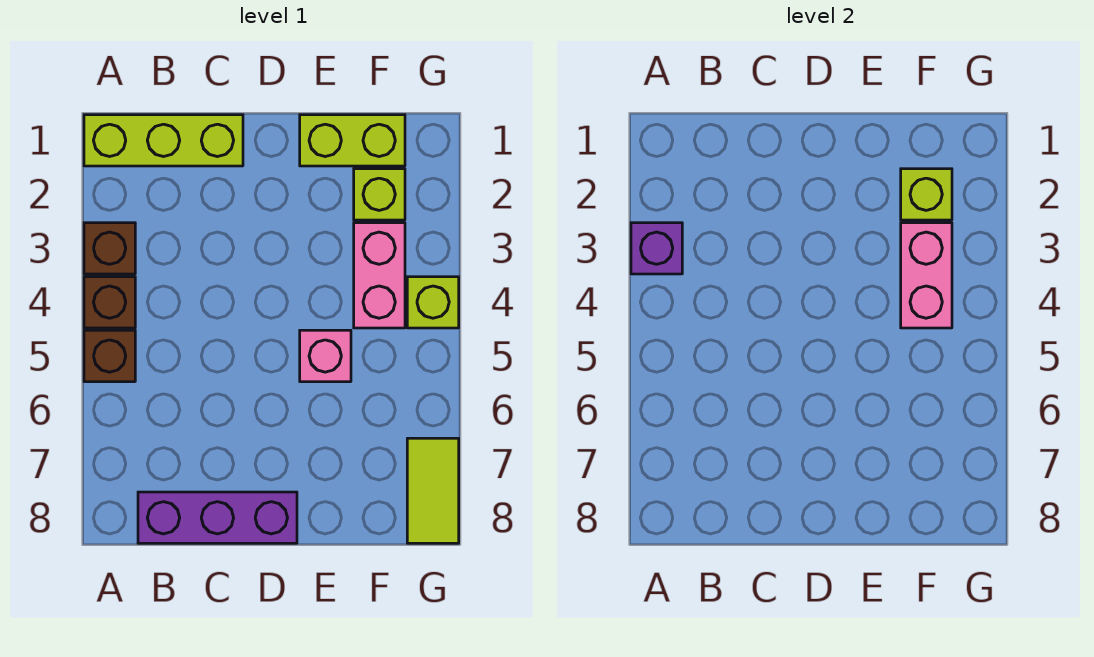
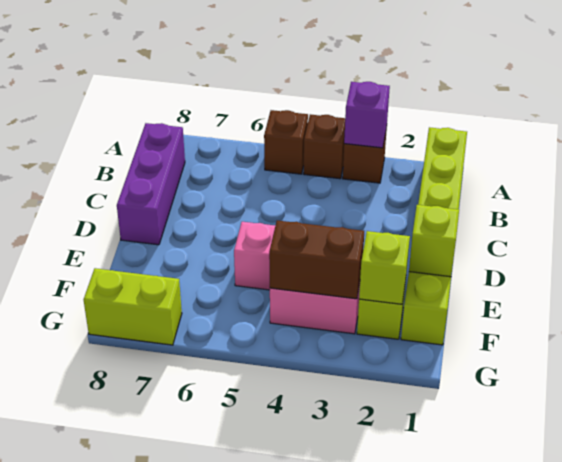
pink 1x2 brick [901,223,952,328] -> brown 1x2 brick [269,220,364,299]
lime 1x1 brick [407,277,459,328] -> lime 1x1 brick moved to [409,205,459,277]
lime 1x2 tile [407,438,459,543] -> lime 1x2 brick [84,268,182,345]

